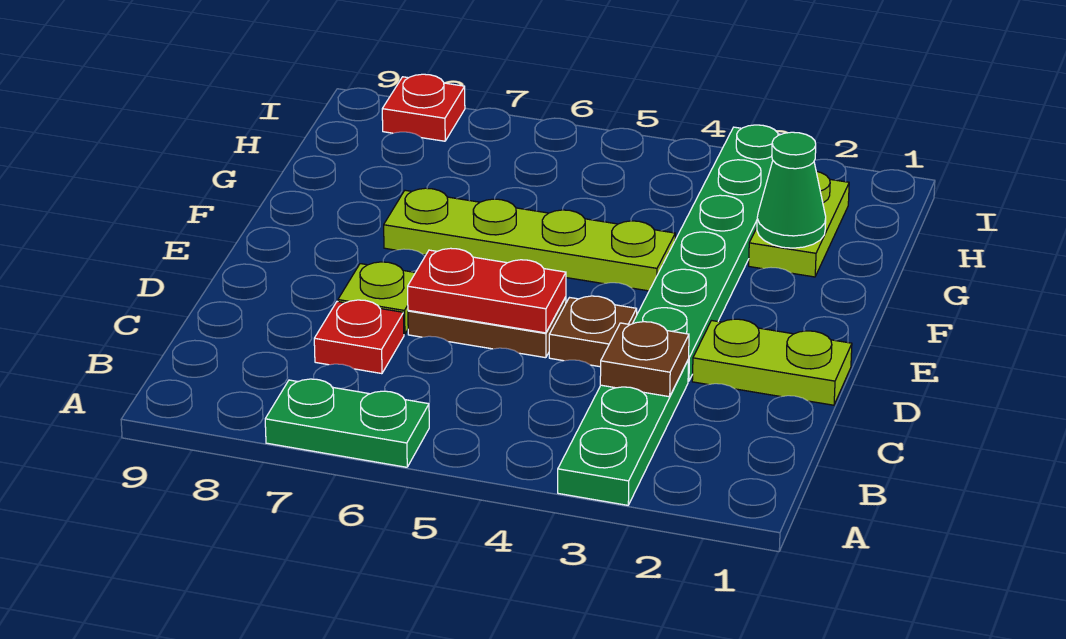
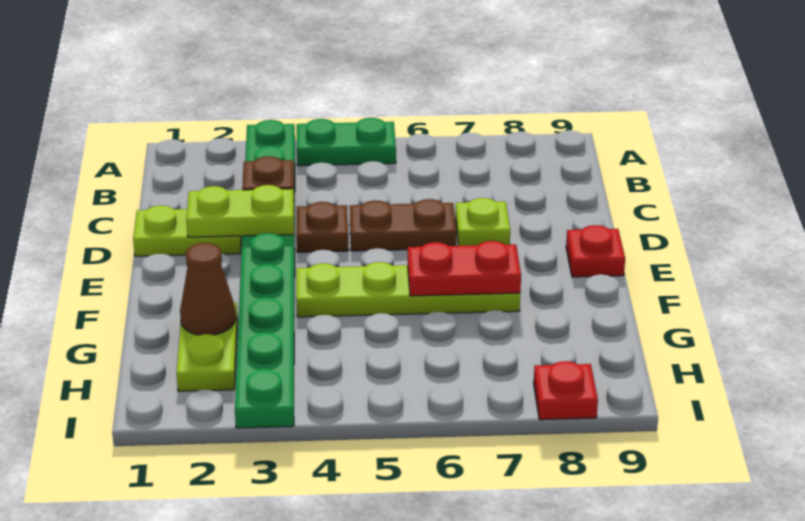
green 1x2 plate [265,379,429,467] -> green 1x2 plate moved to [297,118,396,166]
red 1x1 plate [314,300,404,374] -> red 1x1 plate moved to [566,225,625,277]
none -> lime 1x2 plate [186,185,294,237]
red 1x2 plate [408,248,566,333] -> red 1x2 plate moved to [408,241,521,296]
green 1x1 cone [757,132,826,248] -> brown 1x1 cone [180,243,236,335]

